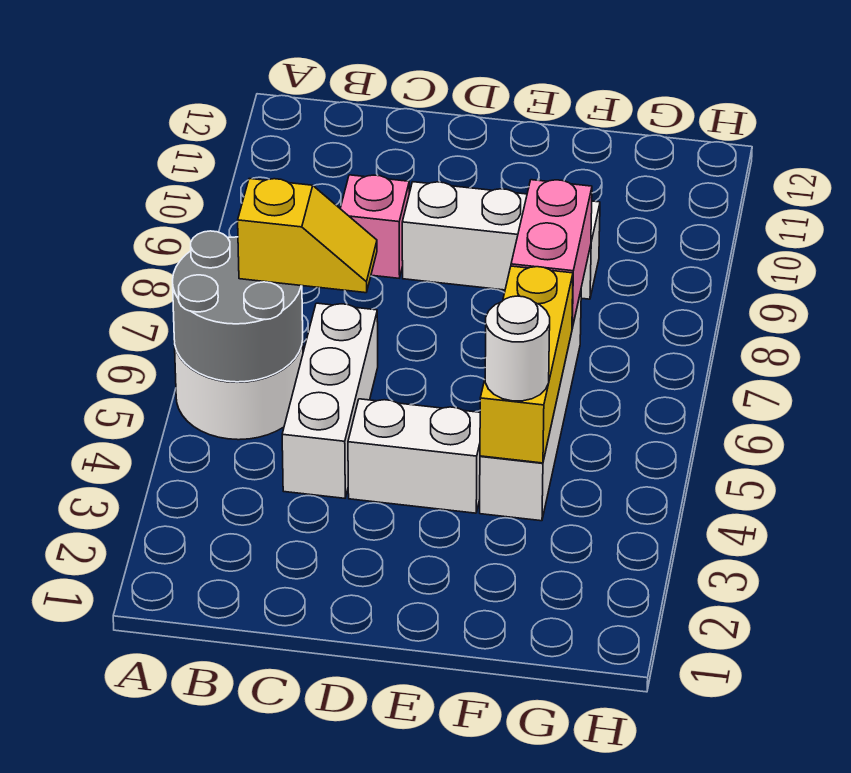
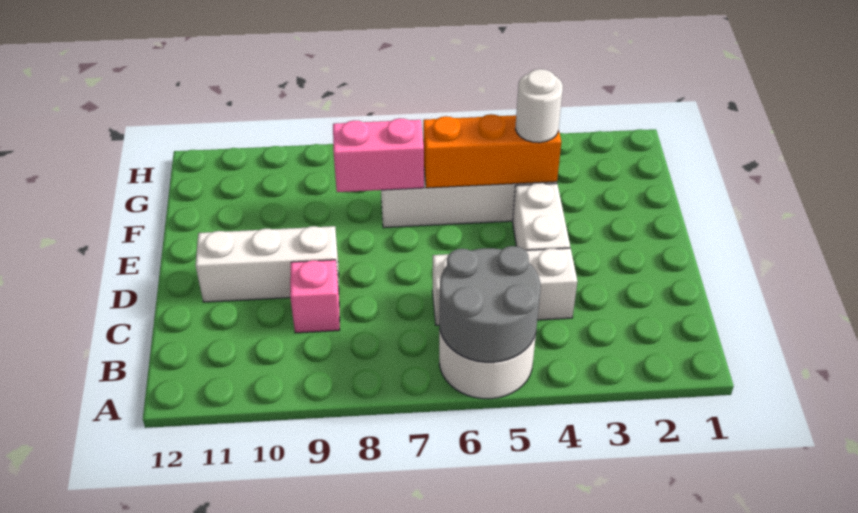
yellow 1x2 slope [238,179,377,293] -> none
white 1x3 brick [402,182,600,299] -> white 1x3 brick turned to [195,226,339,302]
yellow 1x3 brick [480,266,573,463] -> orange 1x3 brick [423,114,561,188]

